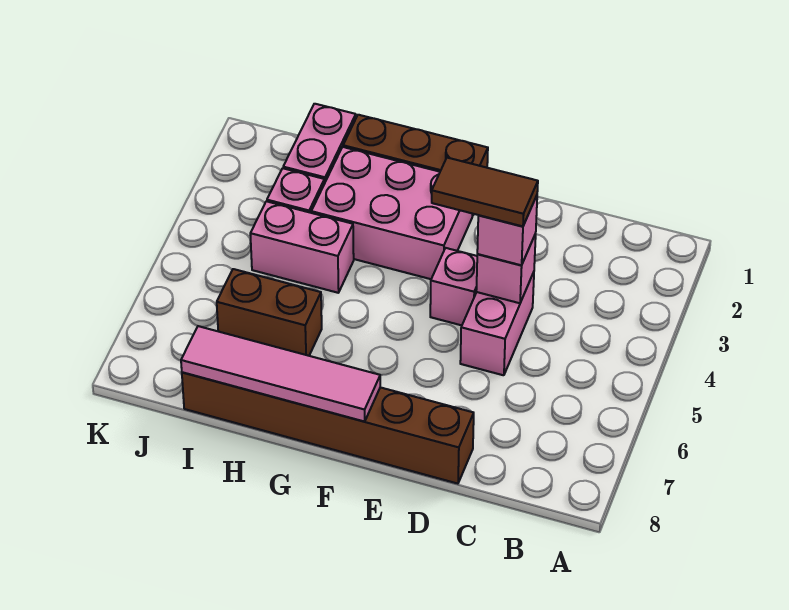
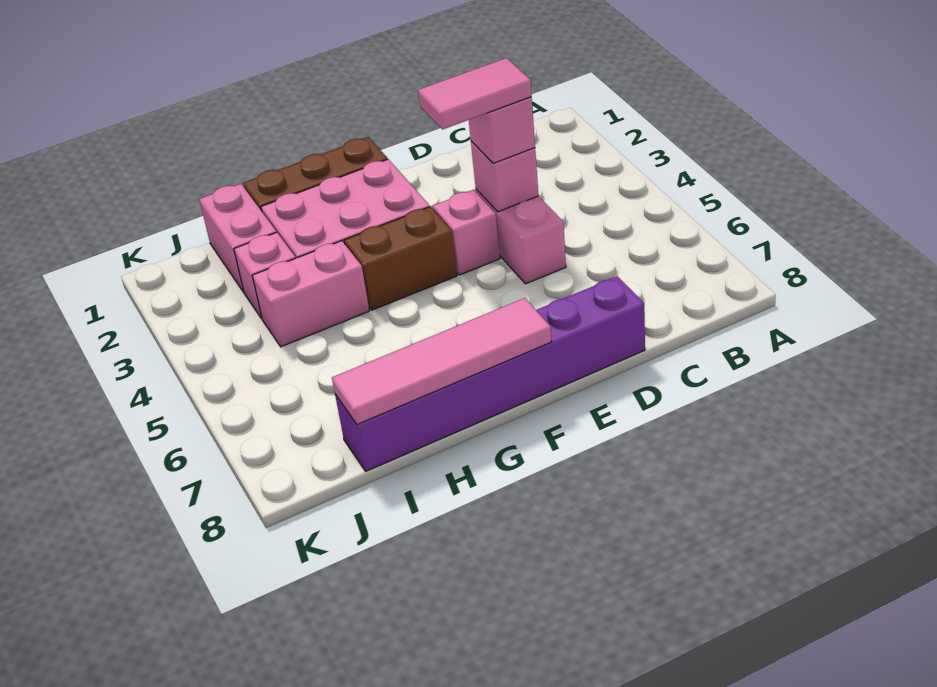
brown 1x2 tile [432,158,538,226] -> pink 1x2 tile [418,58,532,130]
brown 1x6 brick [182,372,474,484] -> purple 1x6 brick [335,276,645,471]
brown 1x2 brick [217,269,322,356] -> brown 1x2 brick moved to [344,207,457,310]

